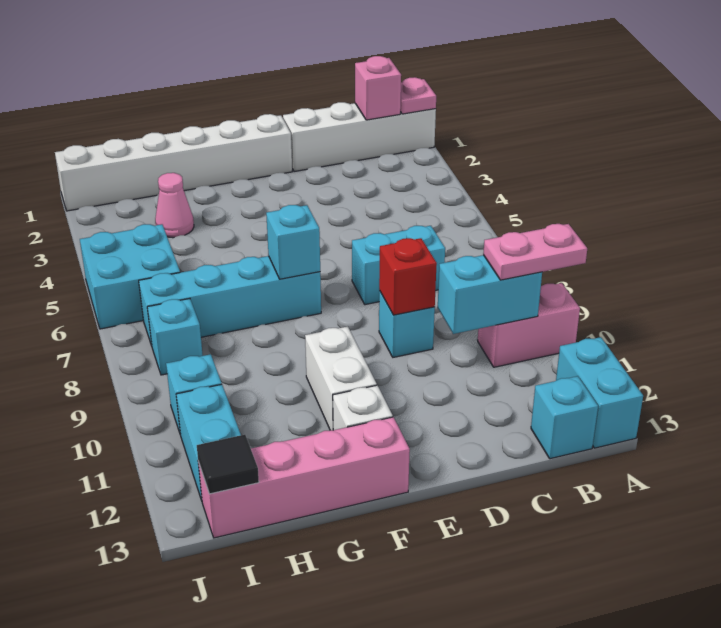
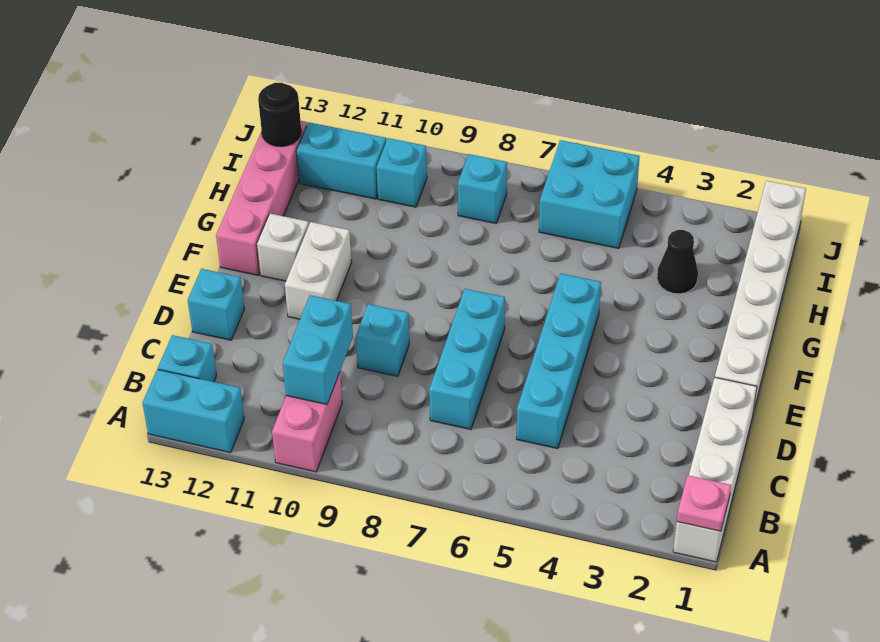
pink 1x2 plate [483,224,587,280] -> none
pink 1x1 brick [355,56,401,120] -> none
cyan 1x2 brick [352,226,445,305] -> cyan 1x3 brick [429,289,505,430]
red 1x1 brick [379,238,437,315] -> none
cyan 1x4 brick [139,256,321,346] -> cyan 1x4 brick moved to [517,274,601,449]
cyan 1x1 brick [266,205,320,279] -> cyan 1x1 brick moved to [188,269,244,340]
white 1x2 brick [305,326,377,430] -> white 1x2 brick turned to [285,222,352,319]
pink 1x1 cone [155,173,194,238] -> black 1x1 cone [657,230,698,294]
black 1x1 tile [197,435,259,494] -> black 1x1 round brick [258,83,301,146]

